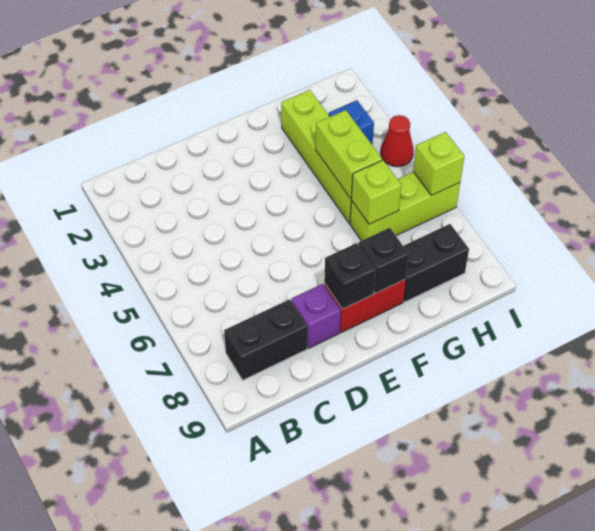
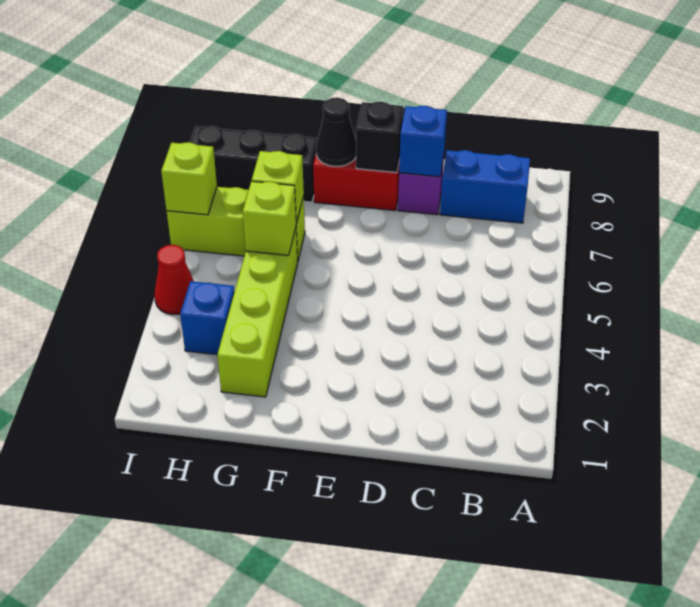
black 1x2 brick [224,299,308,380] -> blue 1x2 brick [440,150,530,223]
none -> blue 1x1 brick [399,106,447,177]
black 1x1 brick [358,228,409,293] -> black 1x1 cone [316,98,356,166]
lime 1x2 brick [316,110,382,198] -> lime 1x1 brick [243,181,296,255]
black 1x2 brick [403,224,469,302] -> black 1x3 brick [190,126,318,202]

